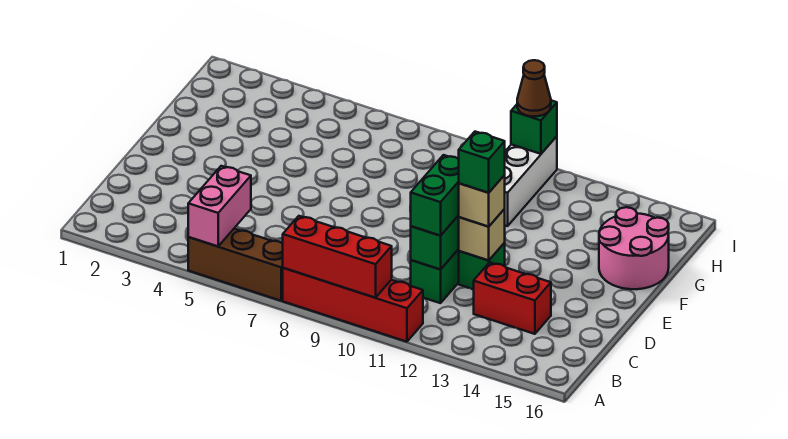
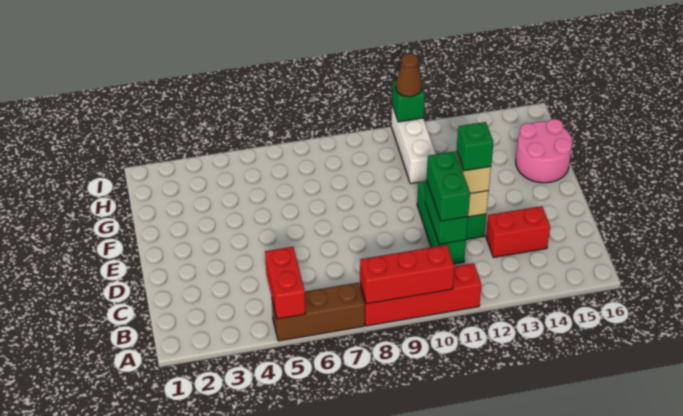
pink 1x2 brick [188,166,251,246] -> red 1x2 brick [265,247,305,319]

